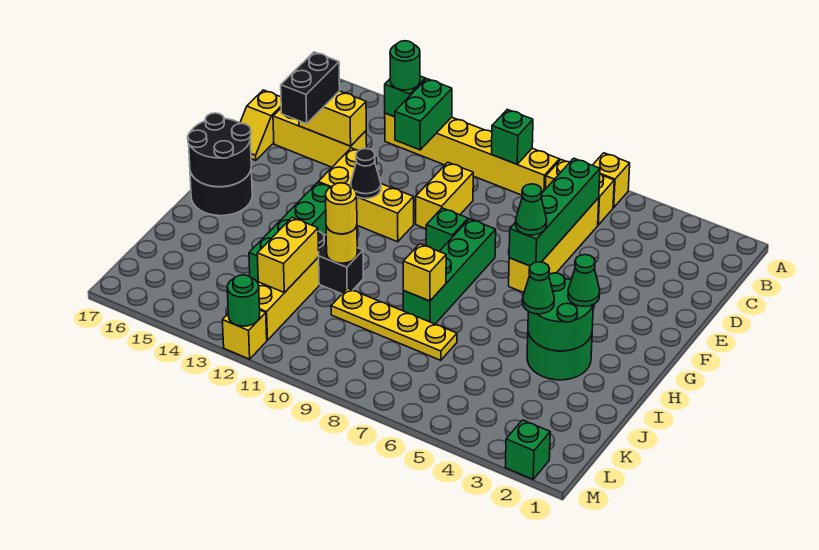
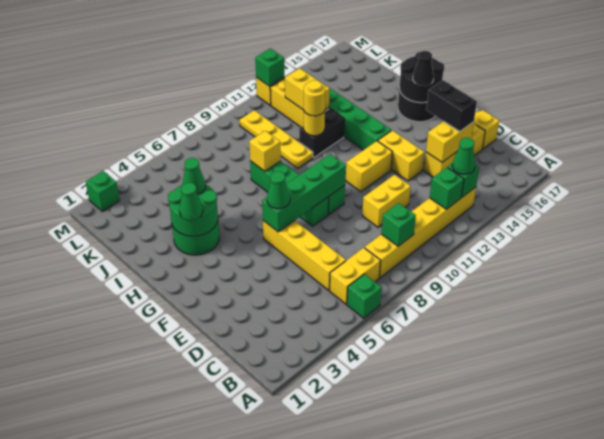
yellow 1x1 brick [593,153,630,208] -> green 1x1 brick [347,274,382,318]
green 1x2 brick [395,79,452,150] -> green 1x1 brick [430,167,464,209]
green 1x1 round brick [390,41,420,90] -> green 1x1 cone [452,138,475,174]
green 1x4 brick [509,158,600,266] -> green 1x4 brick turned to [262,154,346,232]
yellow 1x2 brick [416,162,473,229] -> yellow 1x2 brick turned to [362,175,411,227]
black 1x1 cone [351,149,381,198] -> black 1x1 cone moved to [413,51,434,86]
yellow 1x4 plate [331,288,457,360] -> yellow 1x4 plate turned to [239,110,313,168]
green 1x1 round brick [227,275,260,326] -> green 1x1 brick [255,48,284,86]

